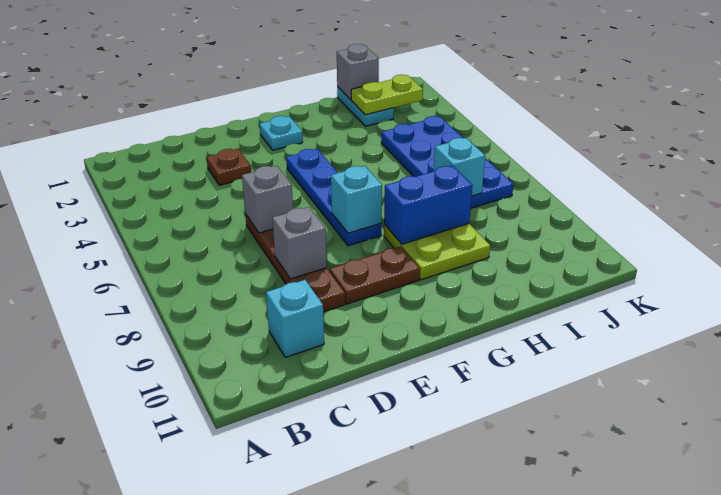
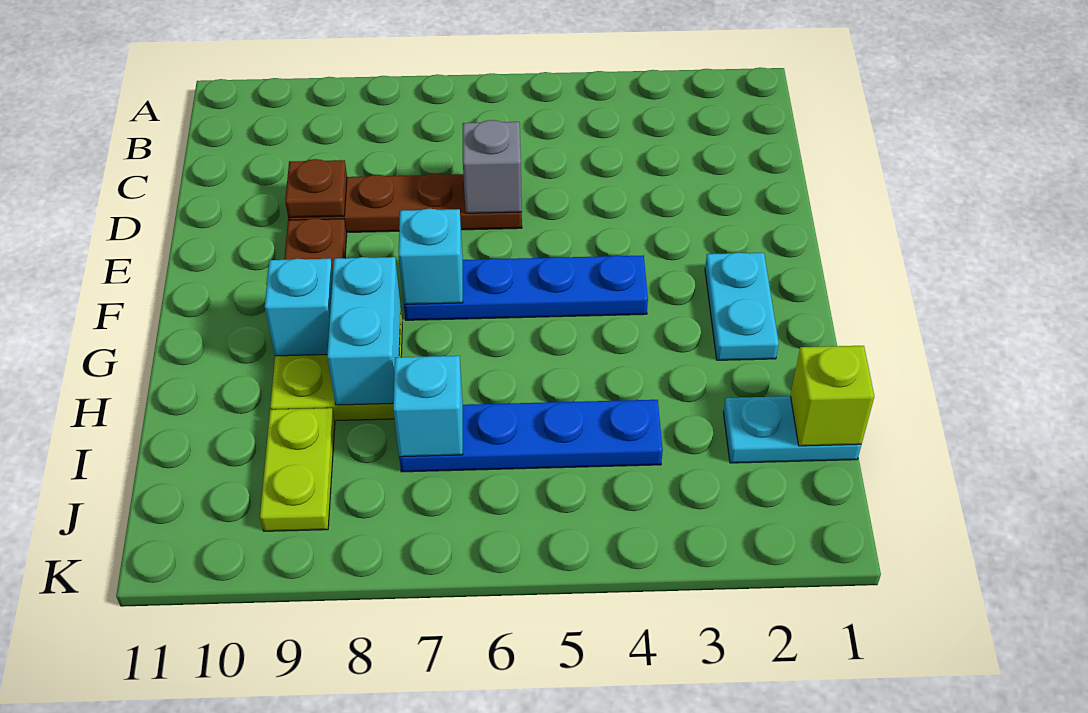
cyan 1x1 brick [266,280,324,357] -> cyan 1x1 brick moved to [265,259,333,356]
brown 1x1 plate [206,149,251,185] -> brown 1x1 plate moved to [285,159,347,218]
grey 1x1 brick [272,207,327,279] -> none
cyan 1x1 plate [260,116,303,150] -> cyan 1x2 plate [705,253,779,360]
blue 1x2 brick [384,166,473,244] -> cyan 1x2 brick [327,257,401,405]
grey 1x1 brick [337,44,379,100] -> lime 1x1 brick [790,346,874,446]
lime 1x2 plate [351,75,423,115] -> lime 1x2 plate moved to [260,408,335,531]
blue 2x4 plate [381,116,513,208] -> blue 1x4 plate [399,400,663,472]

